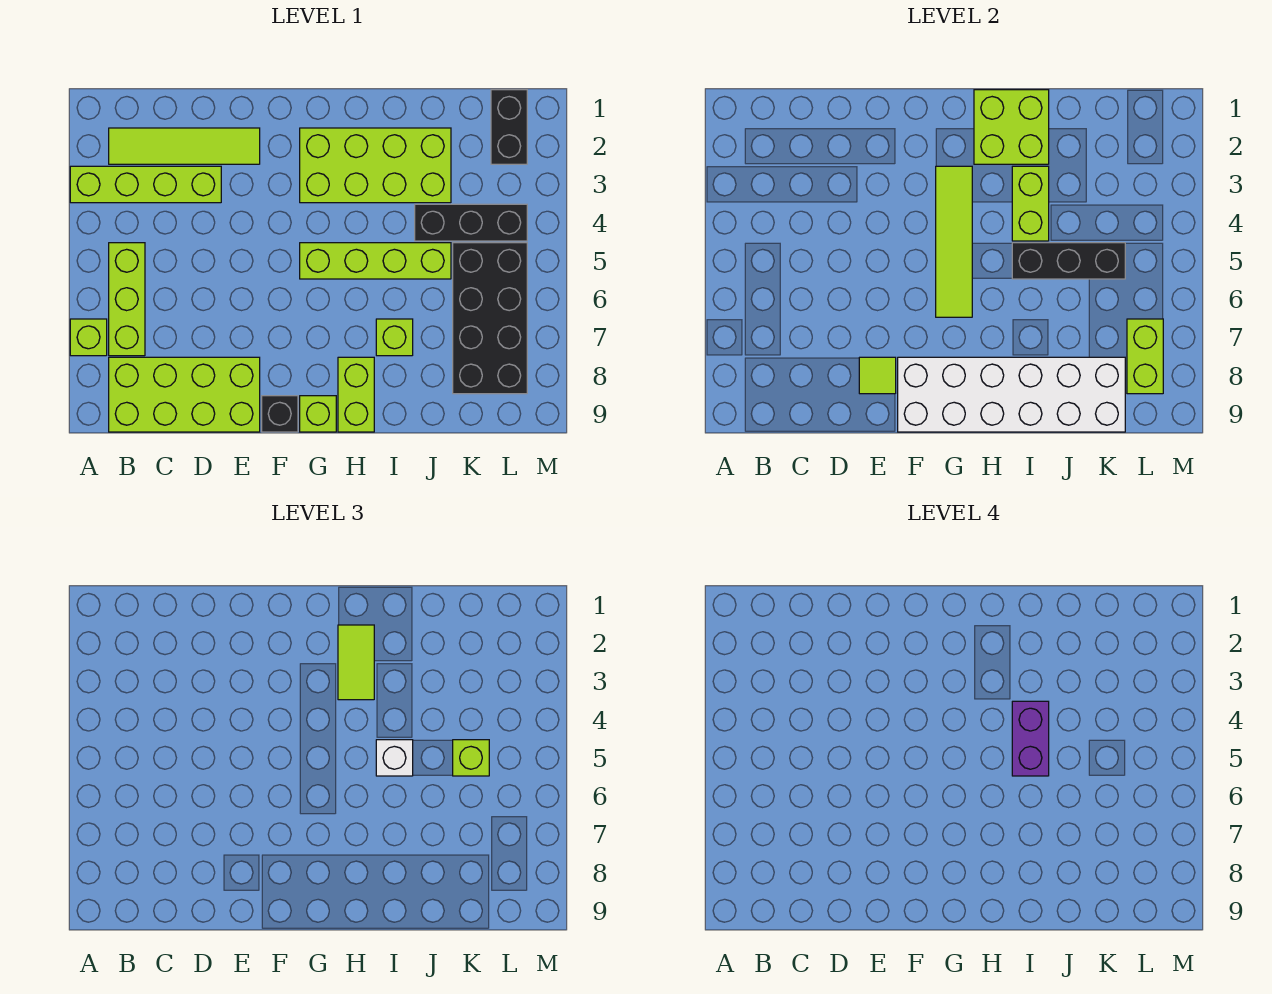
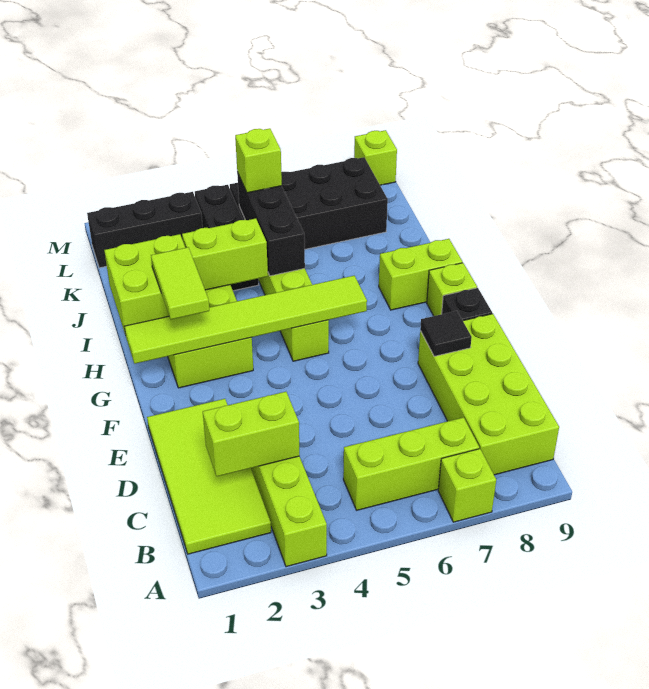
lime 1x4 tile [109,128,260,164] -> lime 2x4 tile [147,399,271,554]
lime 1x1 tile [859,357,896,394] -> black 1x1 tile [420,311,472,356]
white 2x6 brick [898,357,1125,432] -> none
lime 1x4 tile [936,166,972,317] -> lime 1x6 tile [124,276,367,364]
lime 1x2 tile [338,625,374,700] -> lime 1x2 tile turned to [151,247,209,319]
purple 1x2 brick [1012,701,1049,776] -> none
white 1x1 brick [376,740,413,776] -> none
lime 1x1 brick [376,319,413,356] -> lime 1x1 brick moved to [354,130,397,185]
black 1x2 brick [491,90,527,164] -> black 1x3 brick [87,192,203,268]
lime 1x2 brick [1127,319,1163,394] -> lime 1x2 brick moved to [203,392,300,476]

